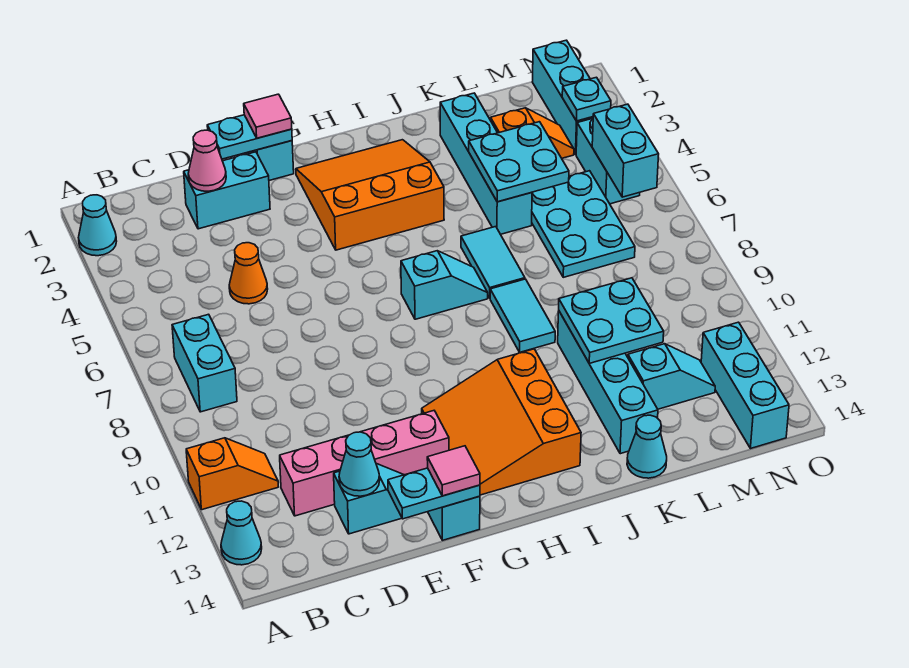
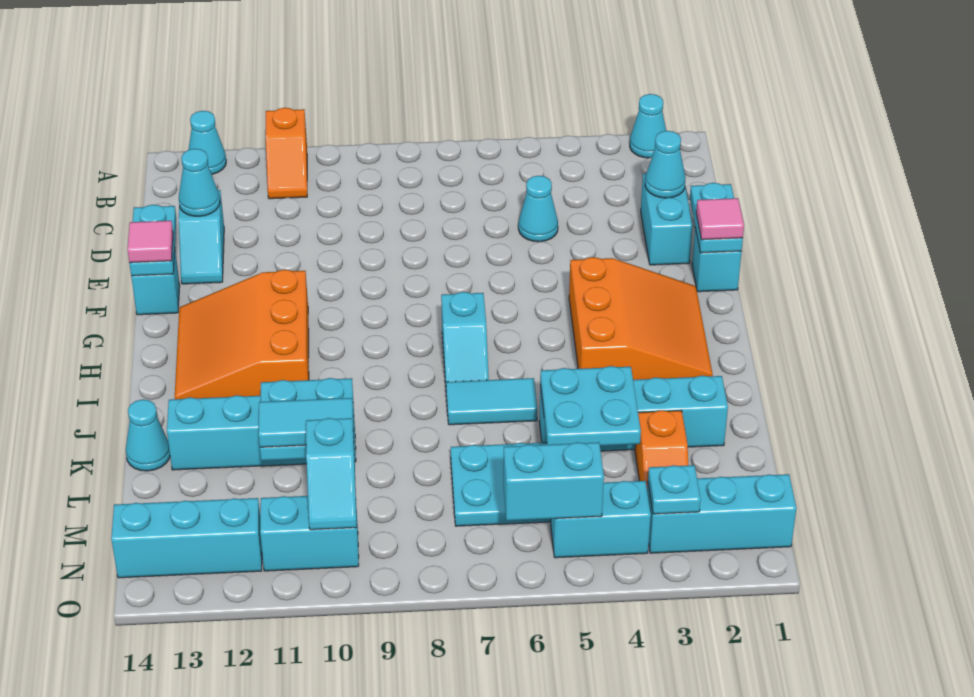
cyan 1x2 brick [172,314,237,412] -> cyan 1x2 brick moved to [260,496,359,571]
pink 1x4 brick [280,411,449,516] -> none
pink 1x1 cone [188,130,226,191] -> cyan 1x1 cone [645,131,685,198]
orange 1x1 cone [229,243,268,304] -> cyan 1x1 cone [518,176,558,242]
orange 3x3 slope [422,349,581,495] -> orange 3x3 slope turned to [175,270,309,399]
cyan 1x2 tile [490,279,555,352] -> cyan 1x2 tile moved to [259,398,354,447]
cyan 1x2 slope [628,344,715,409] -> cyan 1x2 slope moved to [306,418,357,530]

